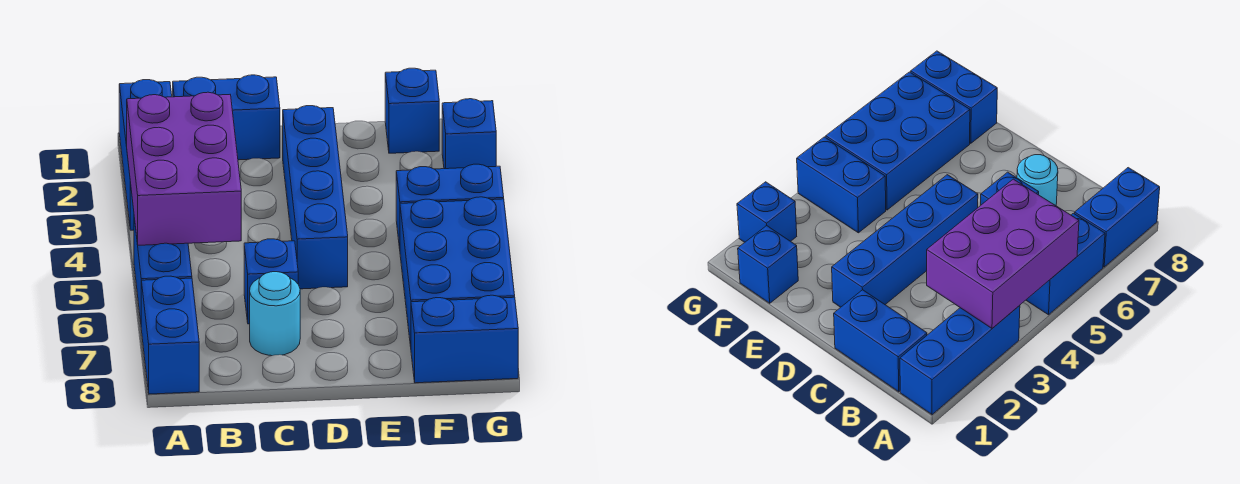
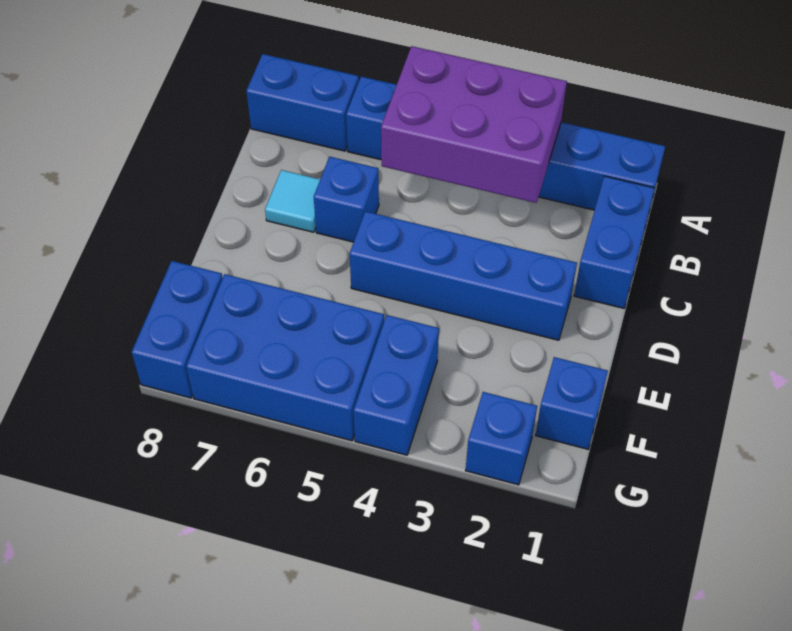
cyan 1x1 round brick [250,272,300,356] -> cyan 1x1 tile [265,170,320,232]

